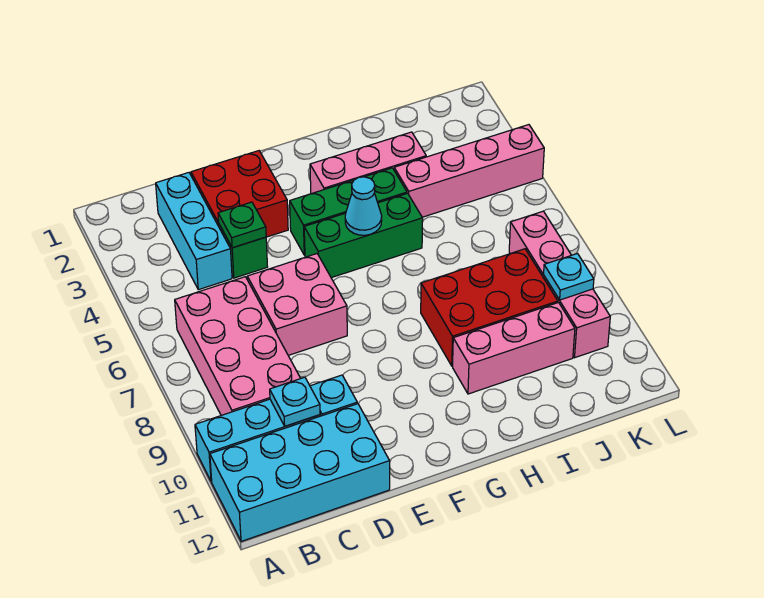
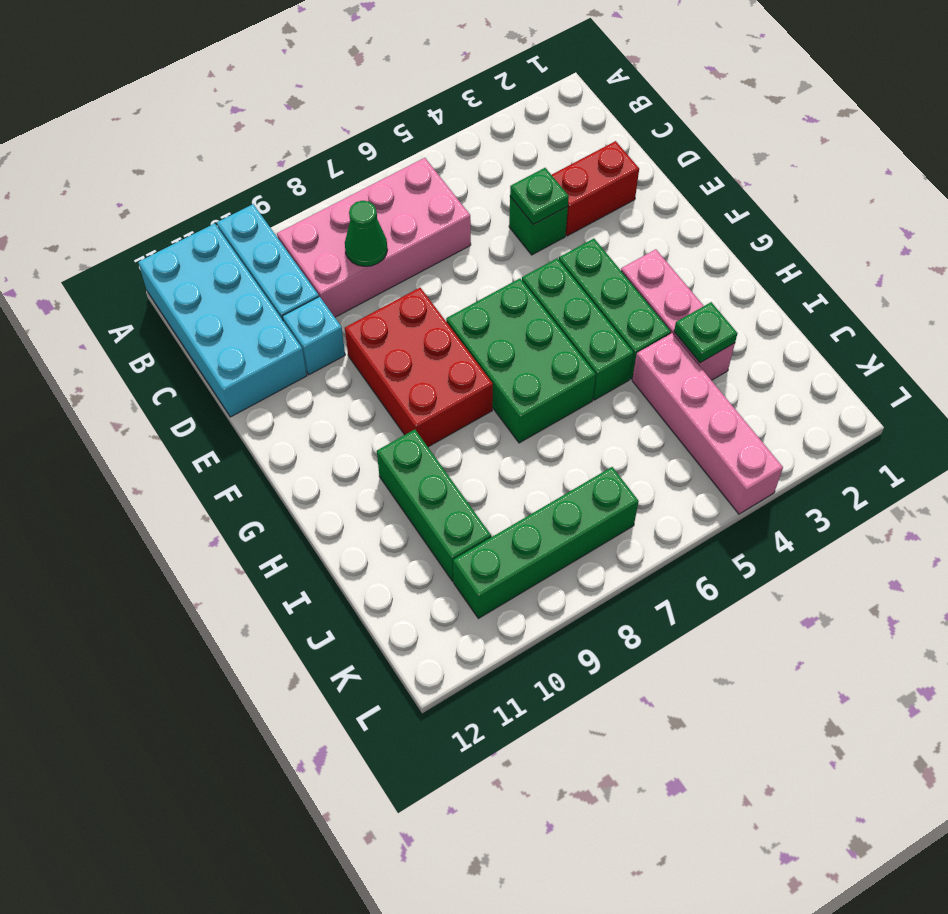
cyan 1x3 brick [156,173,232,290] -> none
none -> green 1x1 cone [345,201,387,266]
cyan 1x1 plate [270,377,320,426] -> none
red 2x2 brick [191,151,288,237] -> red 1x2 brick [552,141,639,236]
pink 2x2 brick [247,254,347,355] -> none
none -> green 2x3 brick [446,279,596,443]
cyan 1x1 cone [345,177,382,235] -> none
red 2x3 brick [421,249,558,366] -> red 2x3 brick moved to [345,288,493,447]
pink 1x3 brick [453,303,575,394] -> green 1x3 brick [377,430,491,581]
none -> green 1x1 plate [674,302,737,363]
pink 1x4 brick [509,211,610,358] -> green 1x4 brick [453,467,639,618]
cyan 1x1 plate [544,254,594,300] -> none

